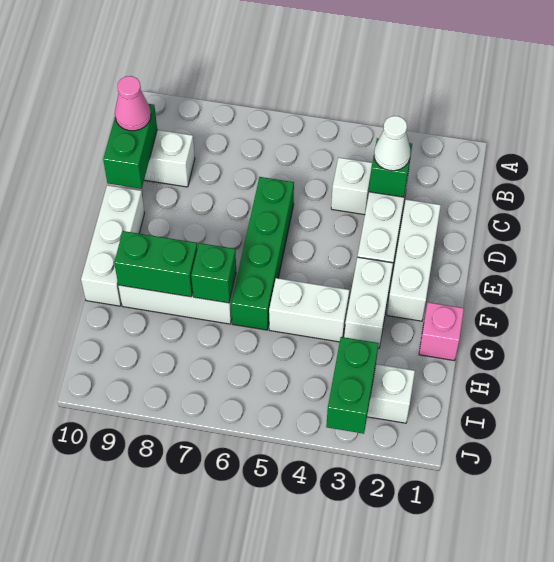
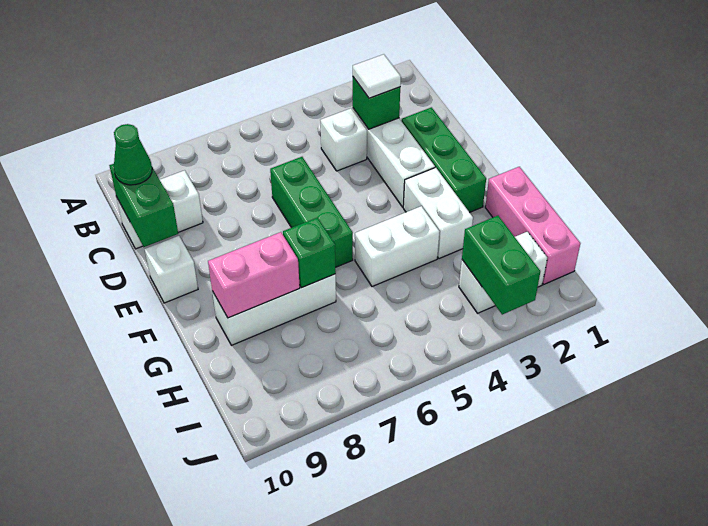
white 1x1 cone [374,116,410,171] -> white 1x1 tile [353,54,401,98]
pink 1x1 cone [115,76,151,131] -> green 1x1 cone [114,124,152,185]
white 1x3 brick [387,199,441,321] -> green 1x3 brick [401,107,486,212]
green 1x4 brick [231,177,294,330] -> green 1x3 brick [270,157,353,267]
white 1x3 brick [81,185,145,306] -> white 1x1 brick [145,236,198,303]
pink 1x1 brick [419,302,464,361] -> pink 1x3 brick [485,167,580,284]
green 1x2 brick [114,231,198,297] -> pink 1x2 brick [208,232,300,318]

